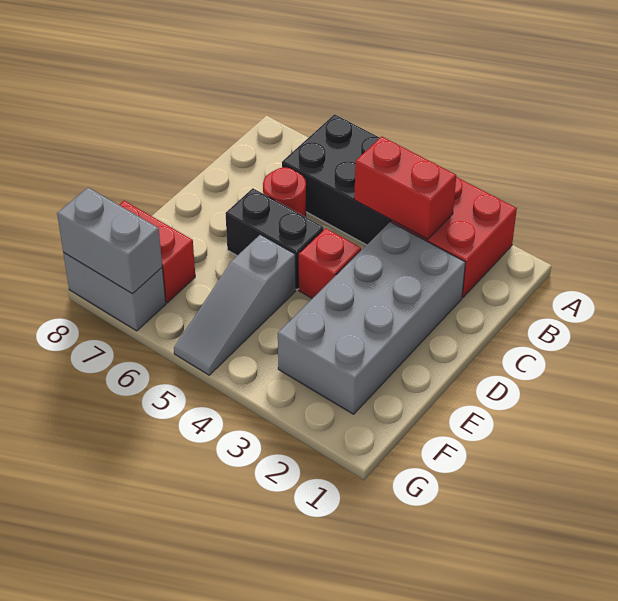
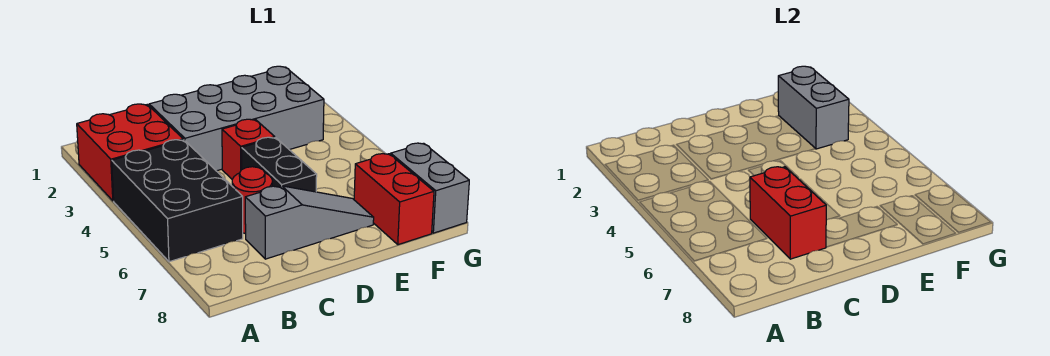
red 1x2 brick [354,136,456,239] -> red 1x2 brick moved to [750,167,826,259]
grey 1x3 slope [174,235,296,375] -> grey 1x3 slope moved to [245,186,374,259]
grey 1x2 brick [57,188,162,294] -> grey 1x2 brick moved to [778,66,849,149]

